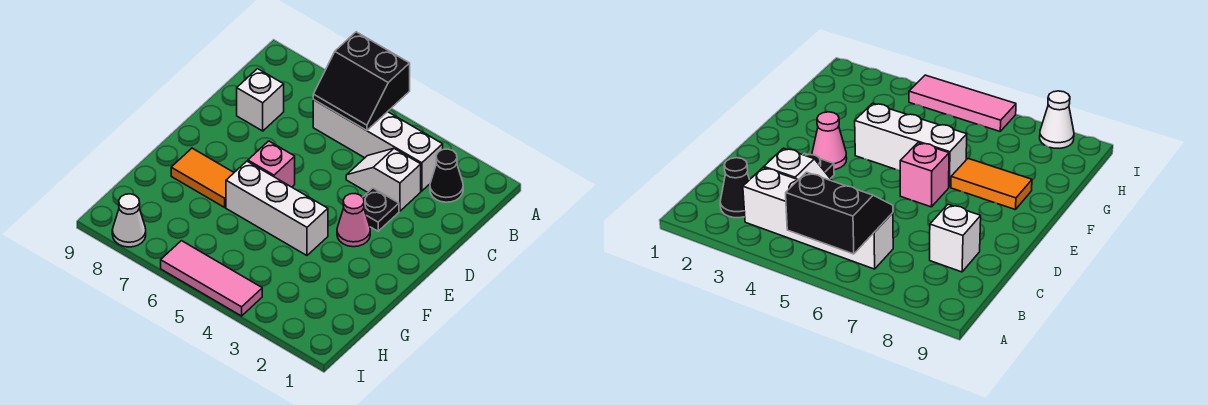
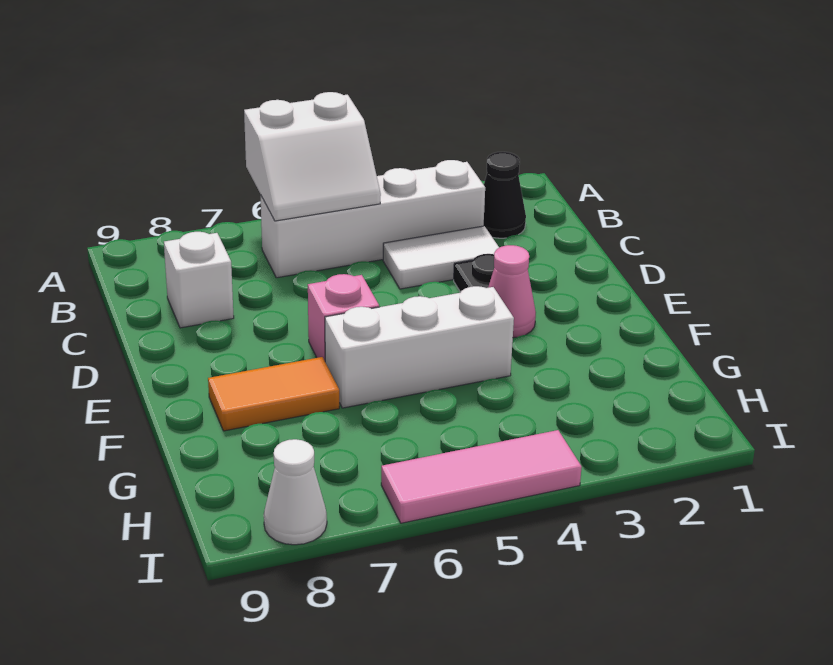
black 2x2 slope [313,32,410,130] -> white 2x2 slope [244,92,381,221]
white 1x2 slope [346,149,421,211] -> white 1x2 tile [383,226,499,289]

